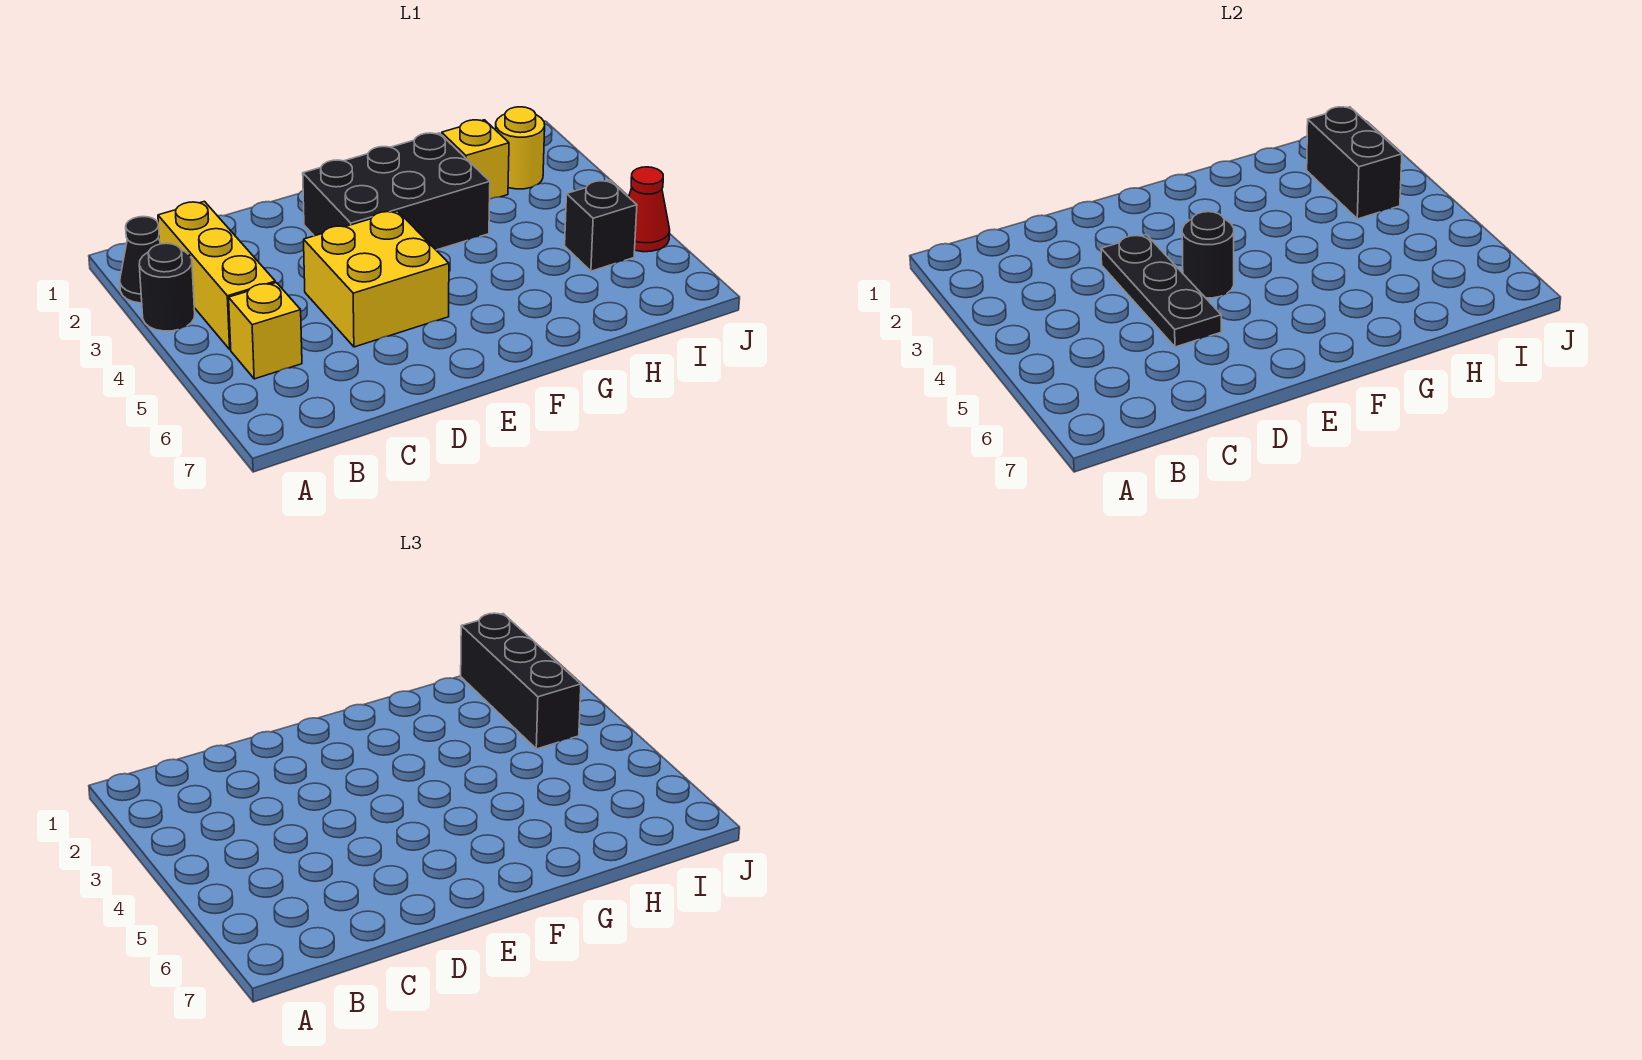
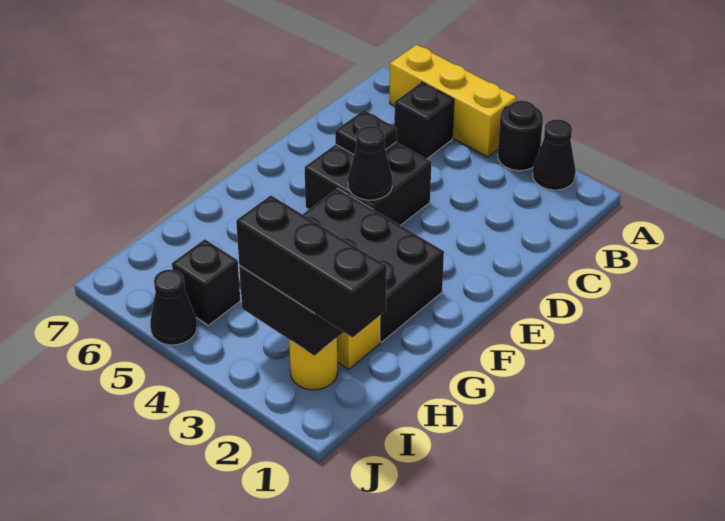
yellow 1x3 brick [158,201,275,350] -> yellow 1x3 brick moved to [390,45,516,157]
yellow 1x1 brick [229,283,302,379] -> black 1x1 brick [394,82,454,159]
black 1x3 plate [1101,235,1221,347] -> black 1x1 plate [335,110,397,155]
yellow 2x2 brick [304,211,449,347] -> black 2x2 brick [305,142,431,226]
black 2x3 brick [303,133,490,250] -> black 2x3 brick turned to [303,188,444,342]
black 1x1 round brick [1182,212,1234,298] -> black 1x1 cone [348,126,393,200]
red 1x1 cone [629,167,670,252] -> black 1x1 cone [150,270,197,345]

